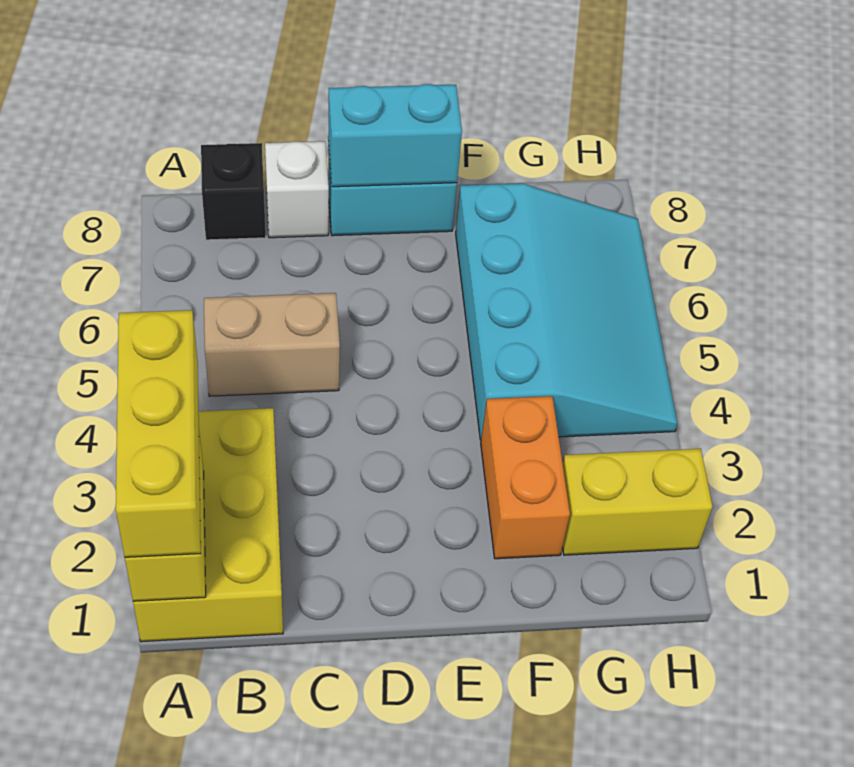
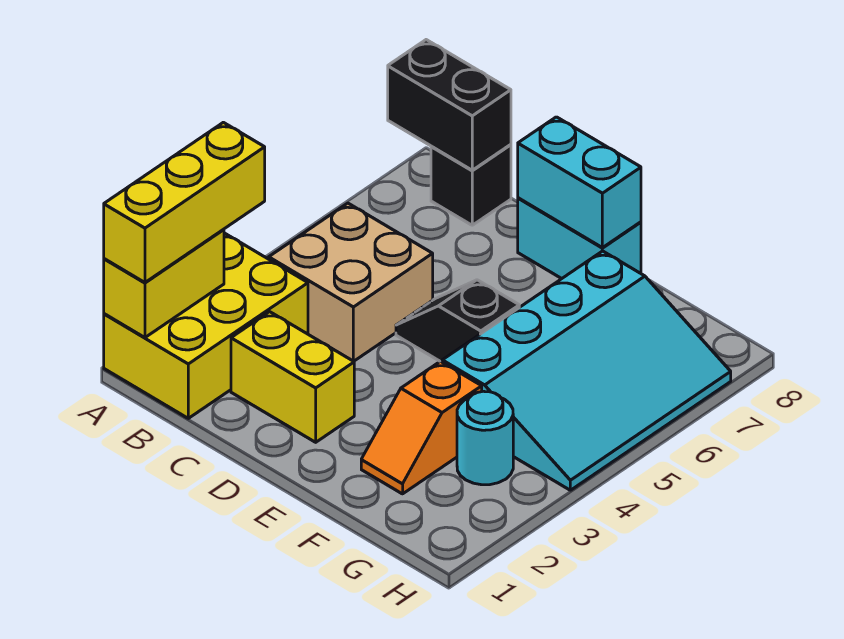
none -> black 1x2 brick [388,40,511,170]
tan 1x2 brick [204,293,340,396] -> tan 2x2 brick [269,203,433,361]
white 1x1 brick [265,141,329,238] -> none
none -> black 1x2 slope [396,280,519,362]
orange 1x2 brick [481,396,570,559] -> orange 1x2 slope [361,361,482,494]
yellow 1x2 brick [563,449,712,555] -> yellow 1x2 brick moved to [231,312,354,442]
none -> cyan 1x1 round brick [457,391,513,485]

